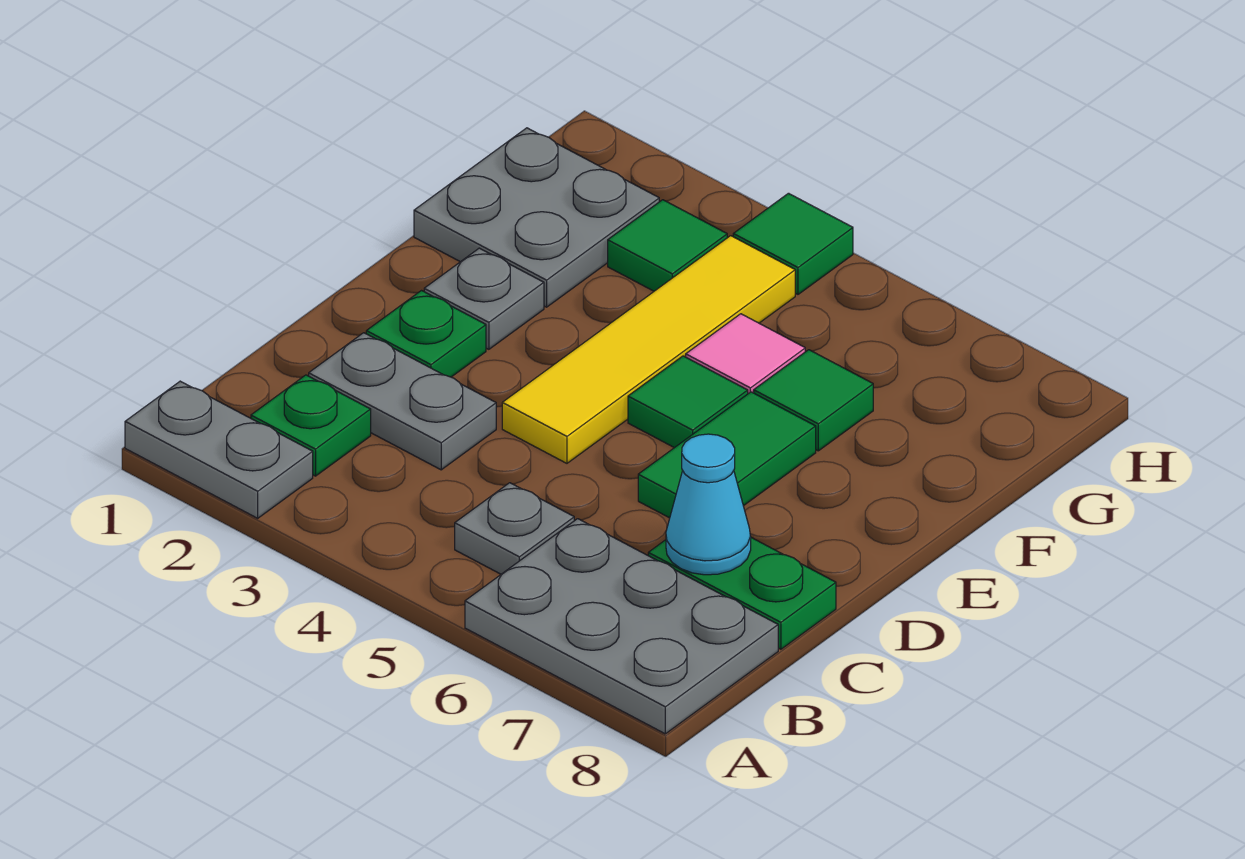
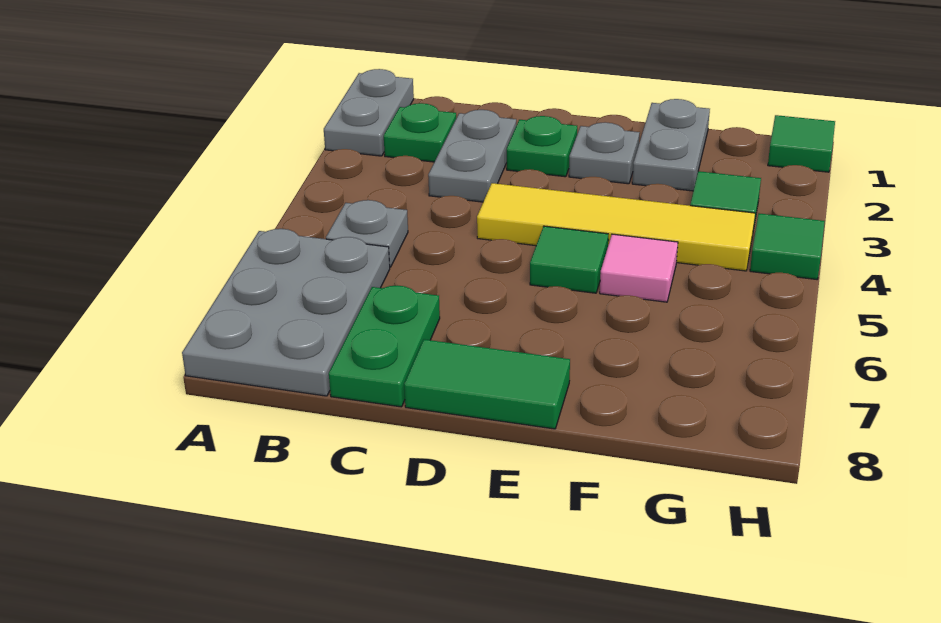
cyan 1x1 cone [666,434,751,575] -> none
green 1x2 tile [638,392,816,518] -> green 1x2 tile moved to [404,339,570,429]
grey 2x2 plate [414,128,659,307] -> grey 1x2 plate [632,99,710,191]
green 1x1 tile [754,350,873,451] -> green 1x1 tile moved to [768,115,835,172]

